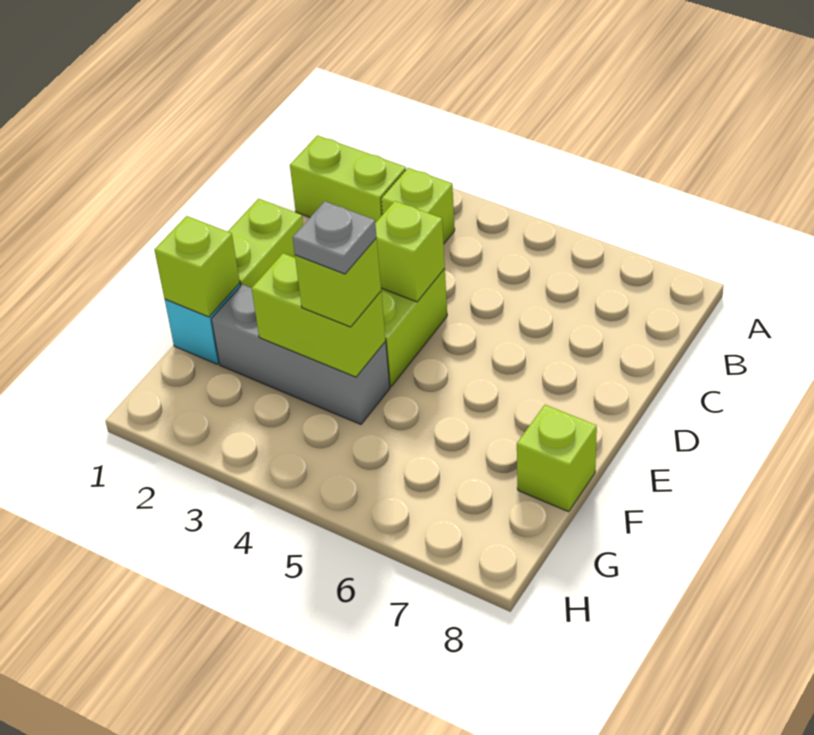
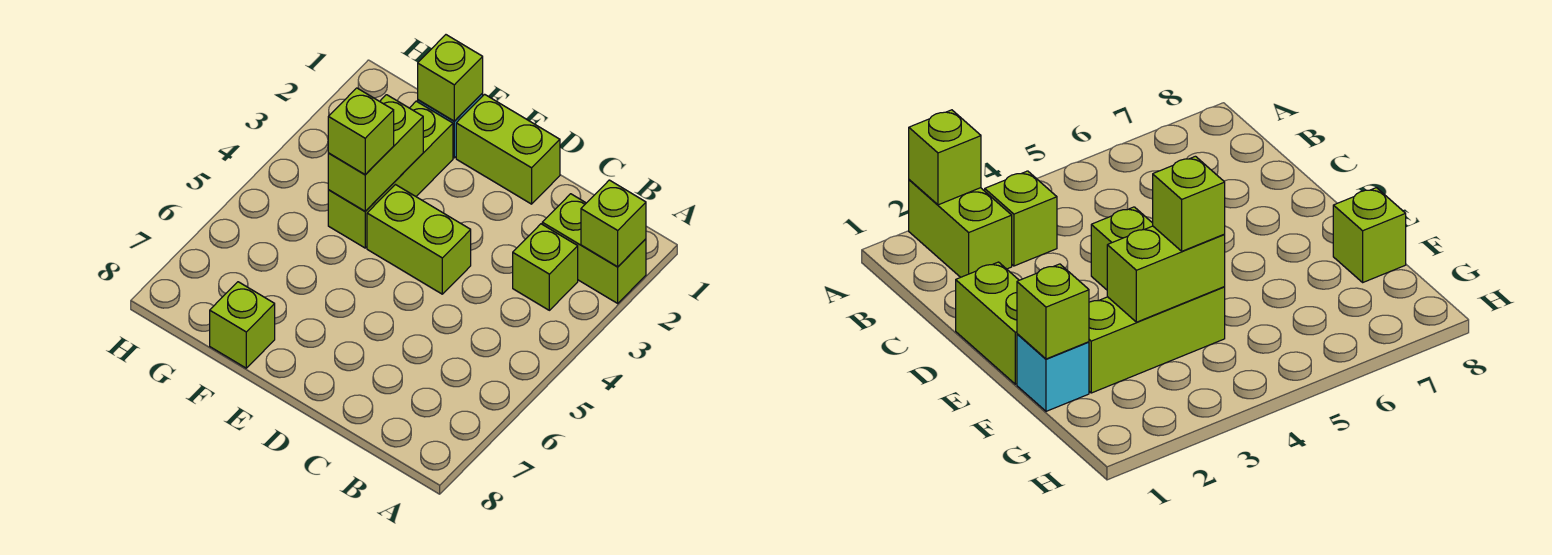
lime 1x2 brick [290,135,406,223] -> lime 1x2 brick turned to [542,194,646,303]
lime 1x1 brick [375,201,445,302] -> lime 1x1 brick moved to [581,180,646,267]
grey 1x3 brick [212,284,390,424] -> lime 1x3 brick [328,101,453,248]
grey 1x1 plate [292,201,377,274] -> none

